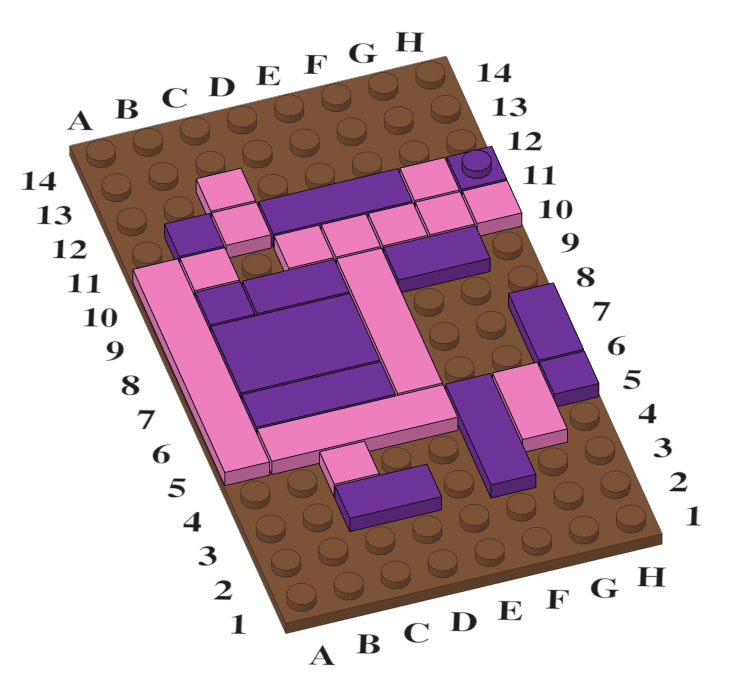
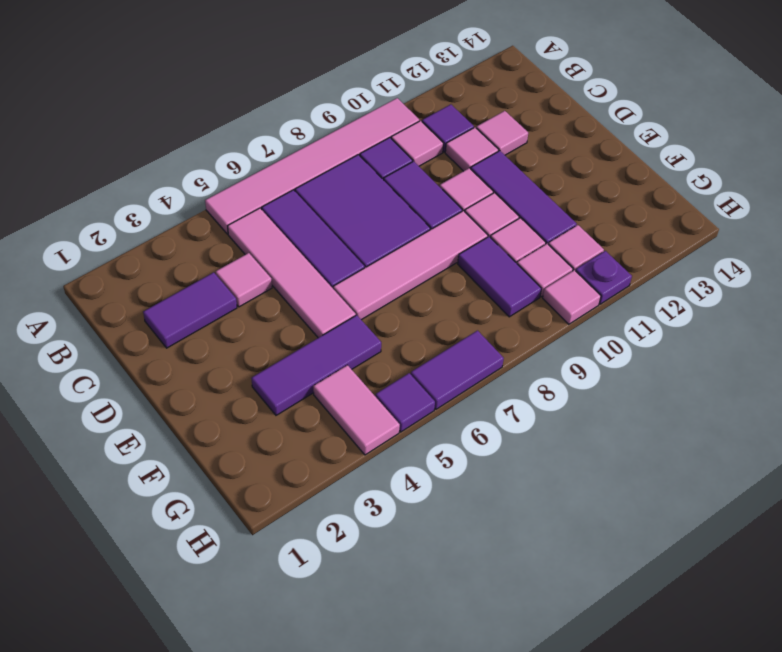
purple 1x2 tile [335,464,442,532] -> purple 1x2 tile turned to [143,272,237,348]
pink 1x2 tile [493,363,568,452] -> pink 1x2 tile turned to [313,365,400,455]

